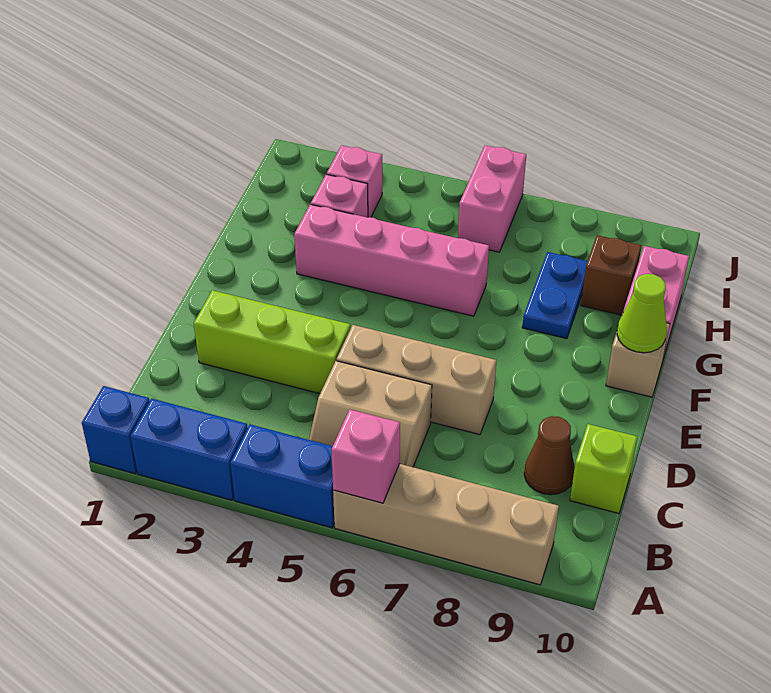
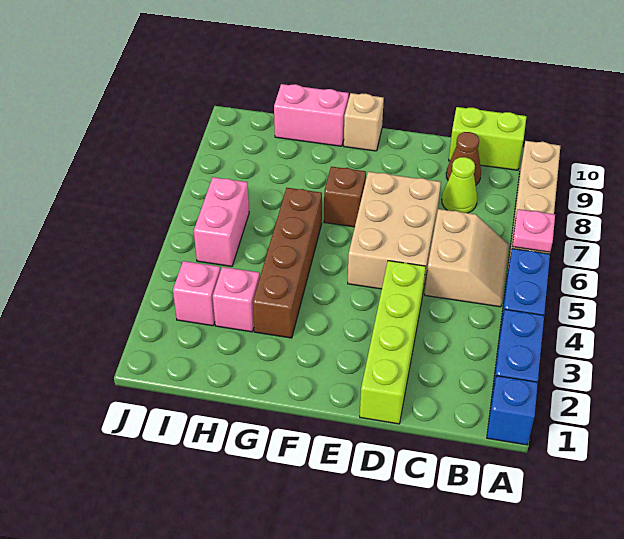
pink 1x1 brick [331,409,400,503] -> pink 1x1 plate [512,209,555,252]
lime 1x1 brick [570,424,637,513] -> lime 1x2 brick [449,107,527,170]
lime 1x3 brick [194,290,350,394] -> lime 1x4 brick [360,261,426,424]
tan 1x3 brick [337,325,496,435] -> tan 2x3 brick [348,172,441,291]
lime 1x1 cone [617,274,667,353] -> lime 1x1 cone moved to [442,157,477,213]
pink 1x4 brick [294,204,489,316] -> brown 1x4 brick [253,188,322,338]
blue 1x2 plate [522,252,588,339] -> none
brown 1x1 brick [581,235,642,315] -> brown 1x1 brick moved to [324,167,366,227]
pink 1x2 brick [458,145,526,252] -> pink 1x2 brick turned to [194,177,249,266]

